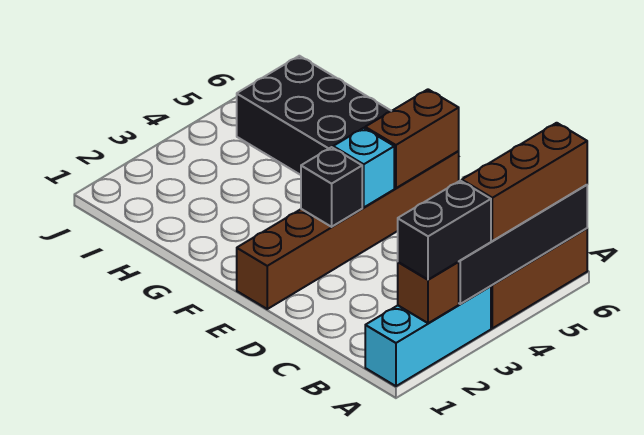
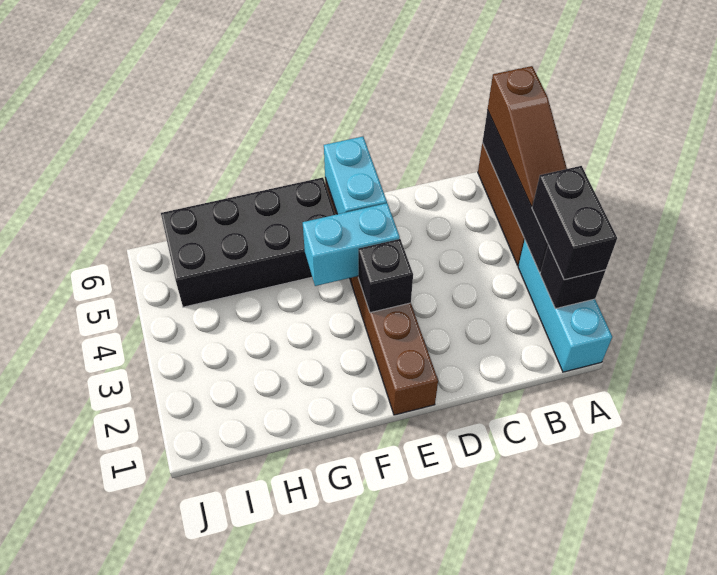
brown 1x1 brick [398,262,459,323] -> black 1x1 brick [540,245,606,309]
brown 1x3 brick [462,123,587,241] -> brown 1x3 slope [487,66,567,206]
cyan 1x1 brick [333,128,394,207] -> cyan 1x2 brick [303,203,400,286]
brown 1x2 brick [365,89,459,188] -> cyan 1x2 brick [324,137,387,214]

